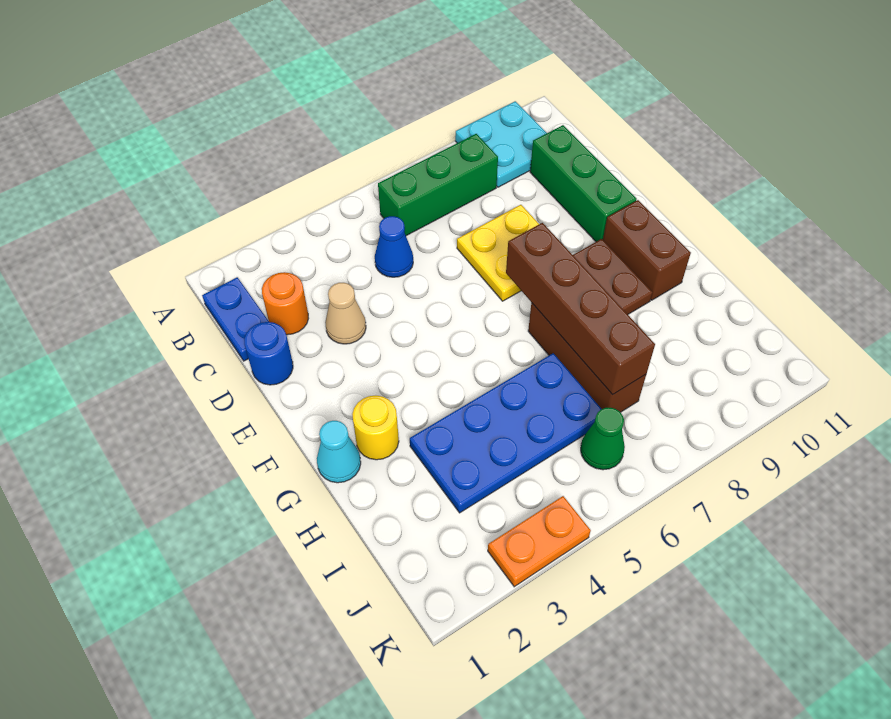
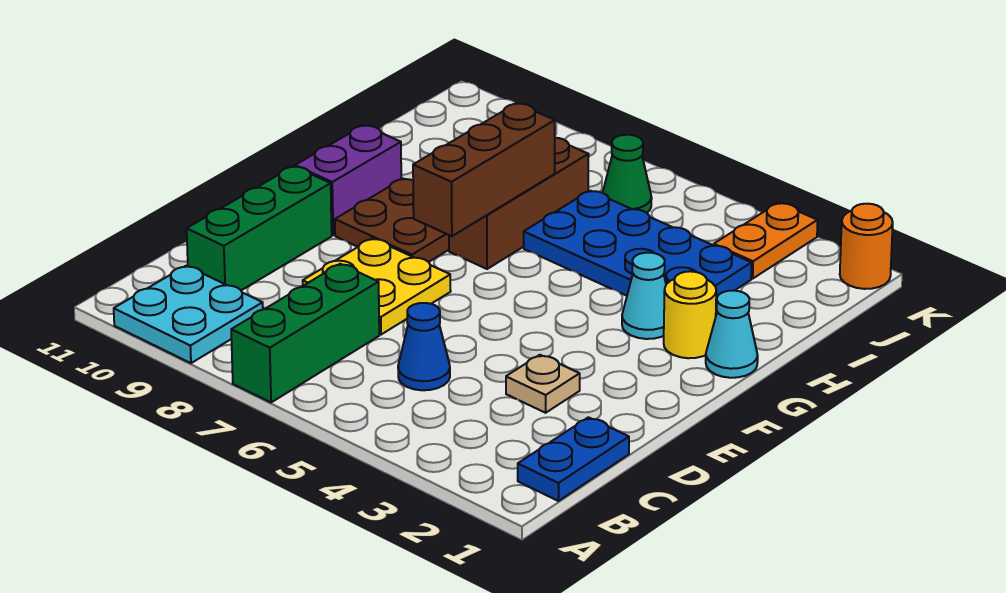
green 1x3 brick [378,134,498,236] -> green 1x3 brick turned to [231,264,379,402]
orange 1x1 round brick [262,272,308,335] -> orange 1x1 round brick moved to [840,204,893,289]
blue 1x1 round brick [244,322,293,385] -> none
tan 1x1 cone [325,283,366,344] -> tan 1x1 plate [506,355,580,413]
brown 1x4 brick [506,223,655,395] -> brown 1x3 brick [413,103,555,236]
brown 1x2 brick [603,200,691,300] -> purple 1x2 brick [295,125,401,235]
none -> cyan 1x1 cone [622,253,666,339]
orange 1x2 plate [488,496,591,587] -> orange 1x2 plate turned to [714,203,818,279]

